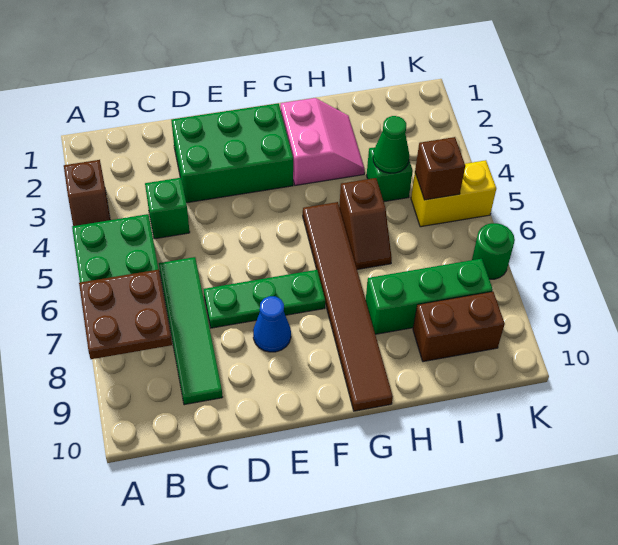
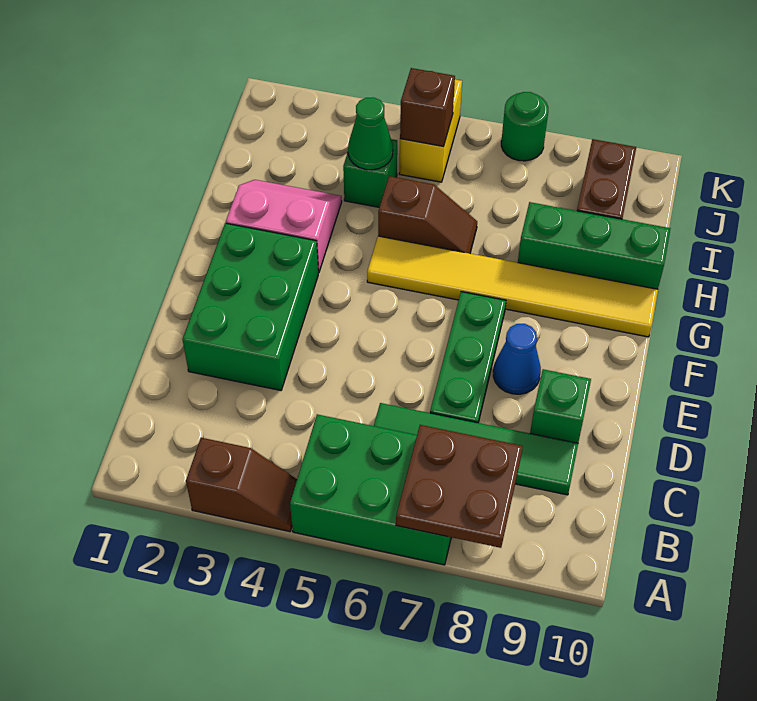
green 1x1 brick [145,178,190,239] -> green 1x1 brick moved to [530,369,591,443]
brown 1x6 tile [303,202,393,411] -> yellow 1x6 tile [367,236,658,337]
green 1x3 brick [366,259,493,334] -> green 1x3 brick turned to [518,202,670,289]

